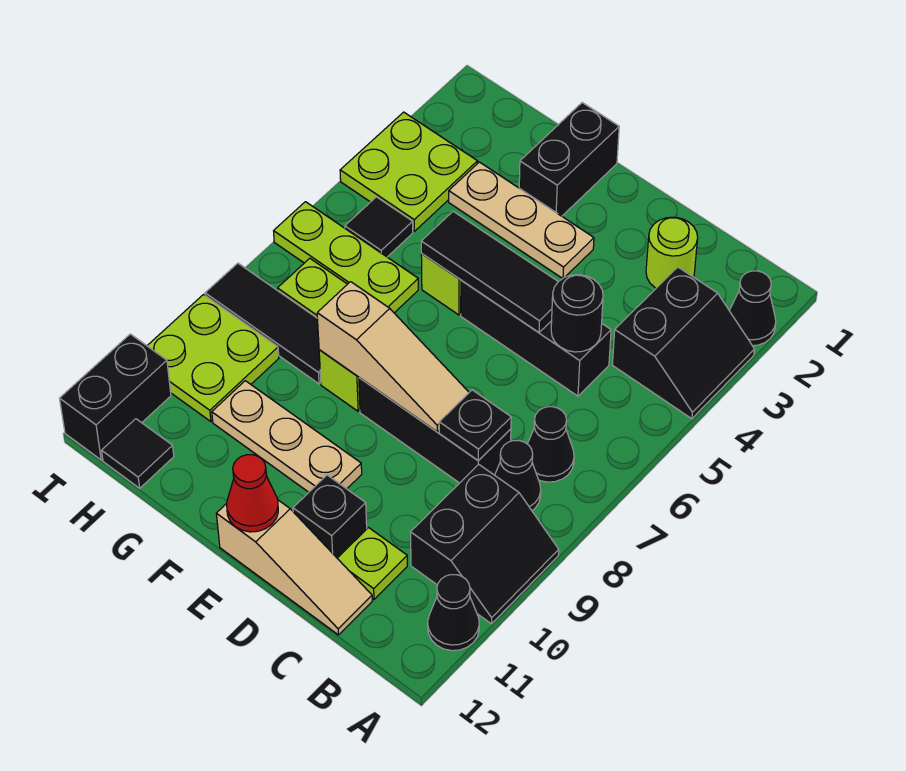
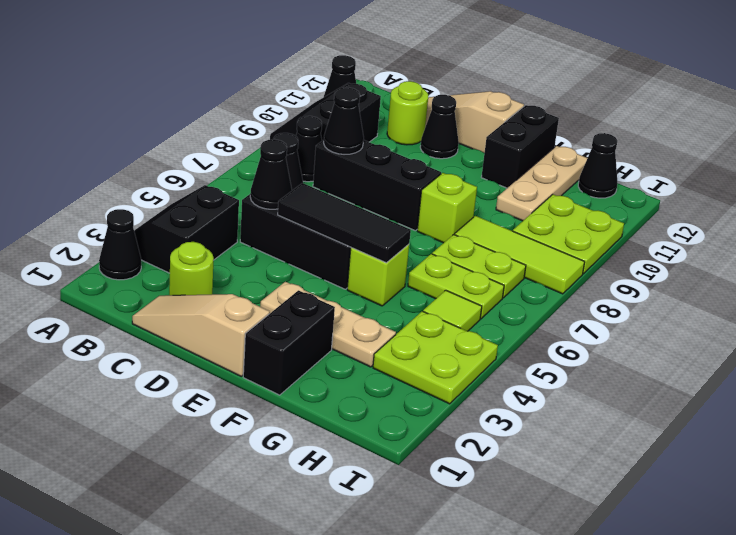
black 1x1 round brick [551,275,603,352] -> black 1x1 cone [250,139,292,209]
black 1x1 plate [439,390,511,461] -> black 1x1 cone [324,87,364,154]
lime 1x1 plate [337,528,407,599] -> lime 1x1 round brick [387,81,429,145]
tan 1x3 slope [317,282,469,432] -> tan 1x3 slope moved to [132,294,270,376]
black 1x1 brick [293,475,367,558] -> black 1x1 cone [420,95,459,159]
tan 1x3 plate [212,381,362,492] -> tan 1x3 plate turned to [496,146,587,221]
red 1x1 cone [227,455,278,532] -> none
lime 1x3 plate [274,202,418,313] -> lime 1x2 plate [408,254,504,319]
black 1x3 tile [205,263,321,384] -> lime 1x3 tile [455,216,585,294]
black 1x1 tile [345,197,413,257] -> lime 1x1 tile [423,290,482,331]
black 1x1 tile [102,419,174,488] -> black 1x1 cone [578,133,617,198]
black 1x2 brick [60,334,171,460] -> black 1x2 brick moved to [481,105,559,188]

